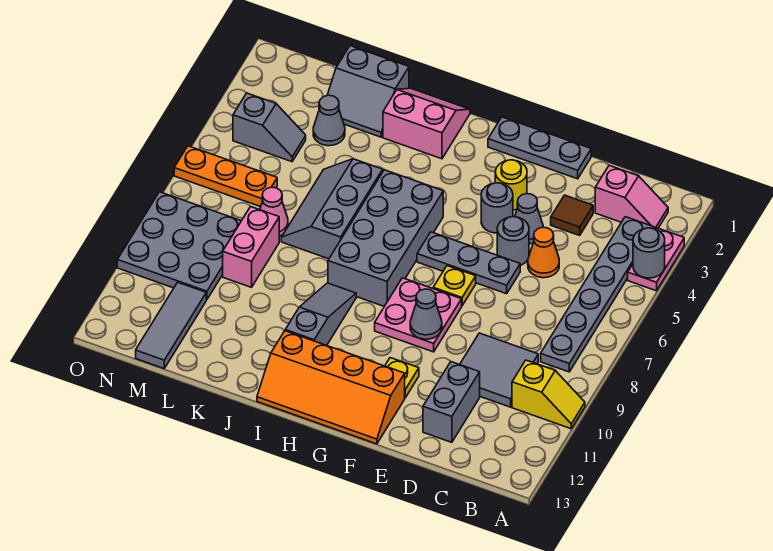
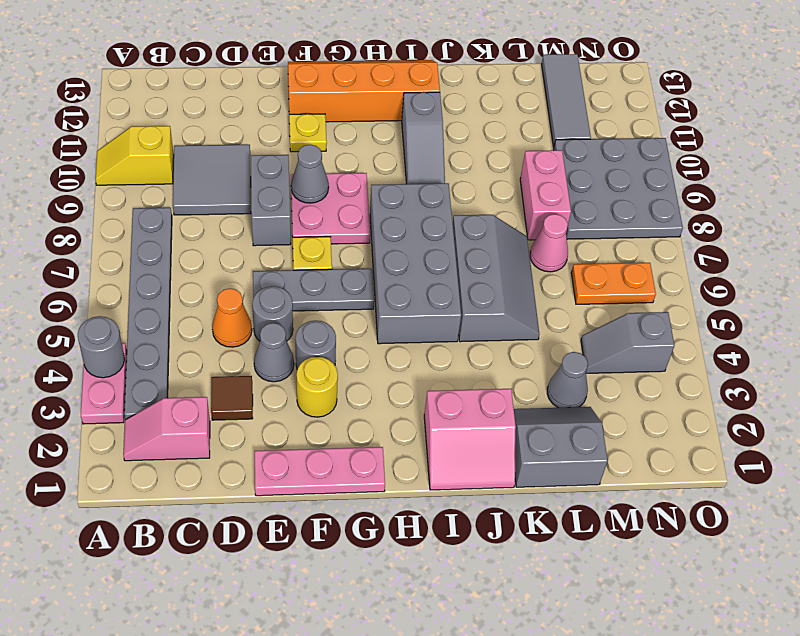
grey 1x2 brick [423,362,480,442] -> grey 1x2 brick moved to [251,155,291,246]
grey 1x3 plate [488,117,591,179] -> pink 1x3 plate [255,447,385,496]
orange 1x3 plate [174,146,277,207] -> orange 1x2 plate [571,263,656,304]

